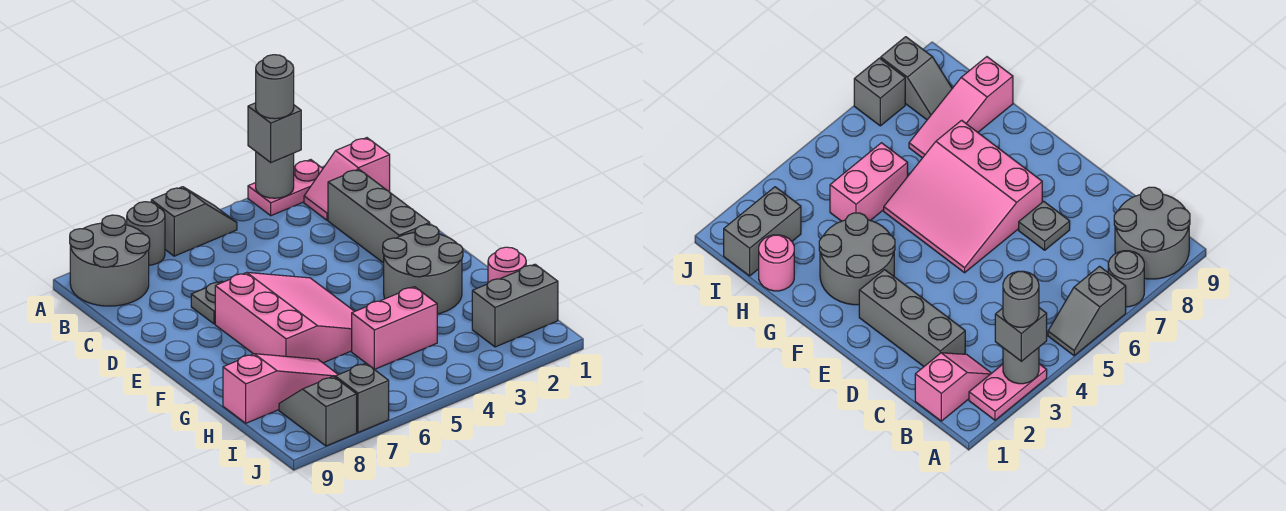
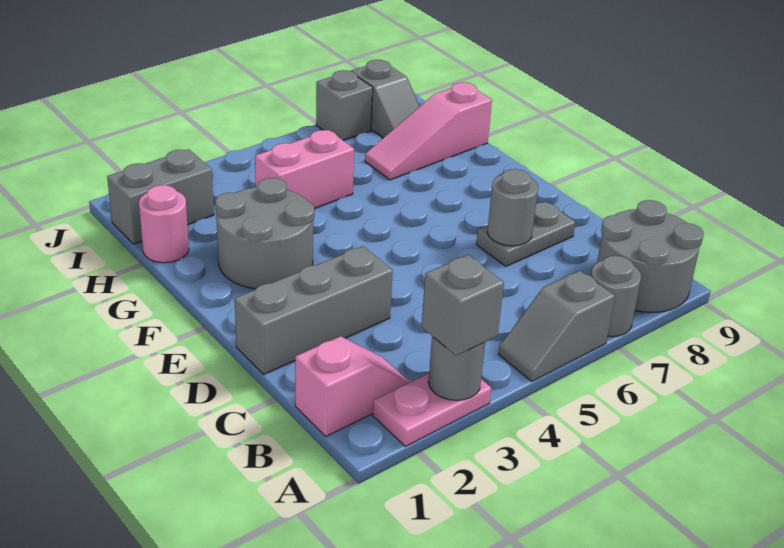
grey 1x1 round brick [256,55,294,119] -> grey 1x1 round brick moved to [487,169,538,246]
grey 1x3 brick [328,169,430,263] -> grey 1x3 brick turned to [235,246,393,374]
grey 1x1 plate [191,281,223,324] -> grey 1x2 plate [476,201,575,266]
pink 3x3 slope [215,272,355,363] -> none

